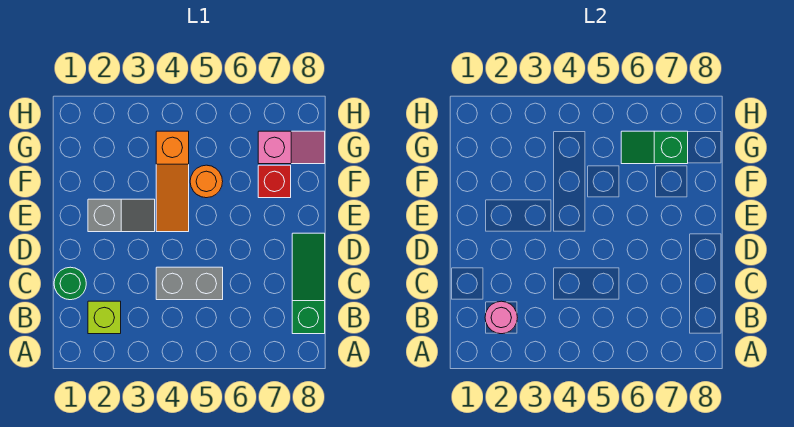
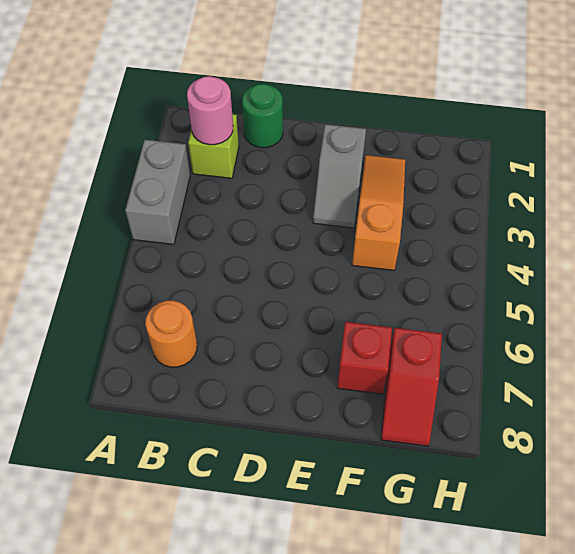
green 1x3 slope [292,233,325,334] -> none
grey 1x2 brick [156,267,223,300] -> grey 1x2 brick moved to [125,140,190,245]
orange 1x3 slope [156,131,189,232] -> orange 1x3 slope turned to [352,155,405,270]
orange 1x1 round brick [190,165,223,198] -> orange 1x1 round brick moved to [145,301,197,367]
green 1x2 slope [621,131,688,164] -> none
pink 1x2 slope [258,131,325,164] -> red 1x2 slope [381,328,442,446]

